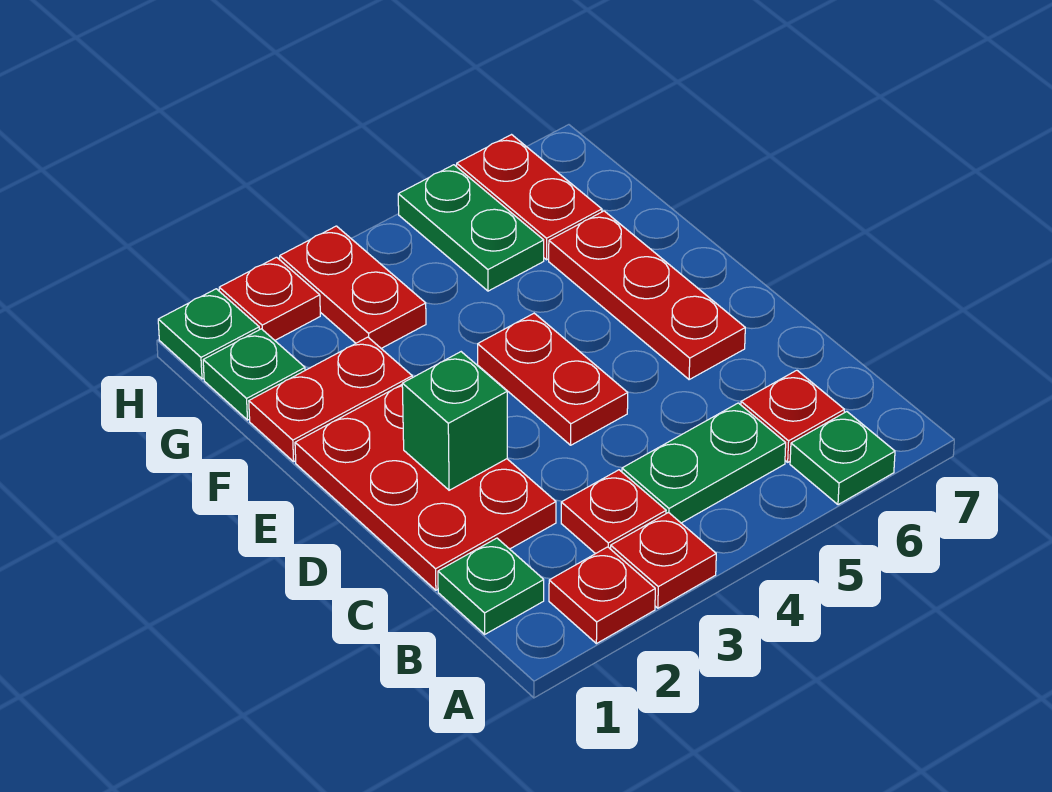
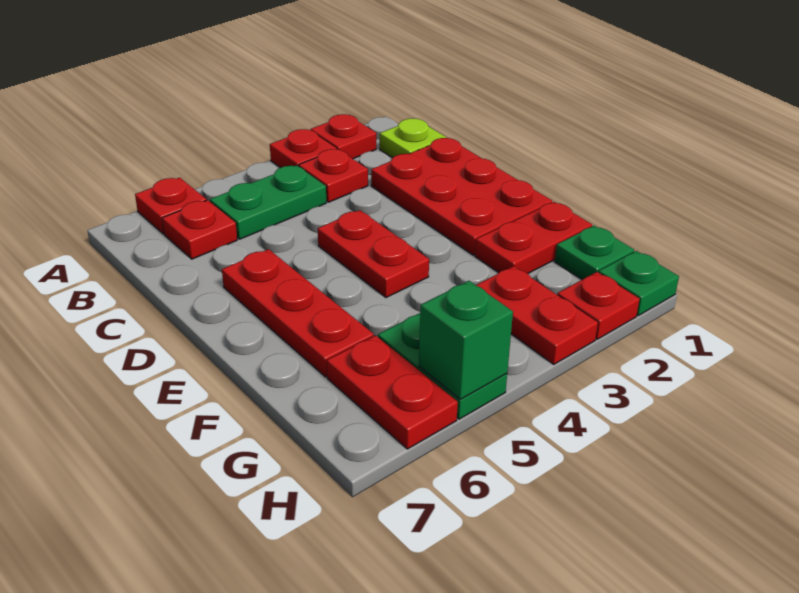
green 1x1 plate [790,412,895,505] -> red 1x1 plate [135,178,206,234]
green 1x1 plate [438,538,544,634] -> lime 1x1 plate [380,118,446,158]
green 1x1 brick [402,352,507,490] -> green 1x1 brick moved to [419,281,513,399]

